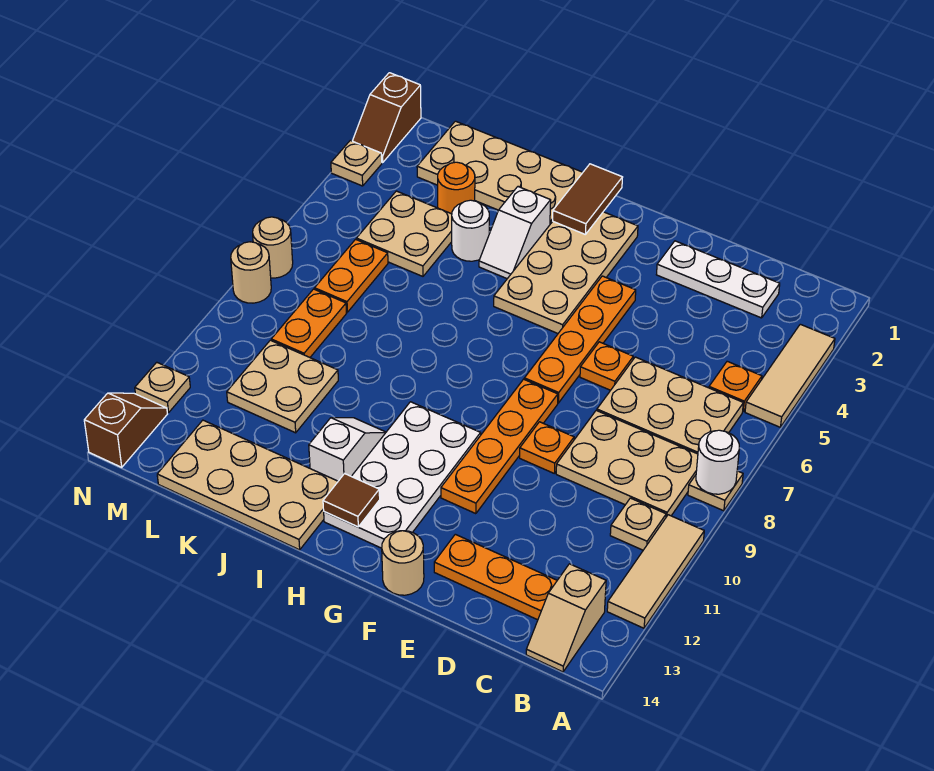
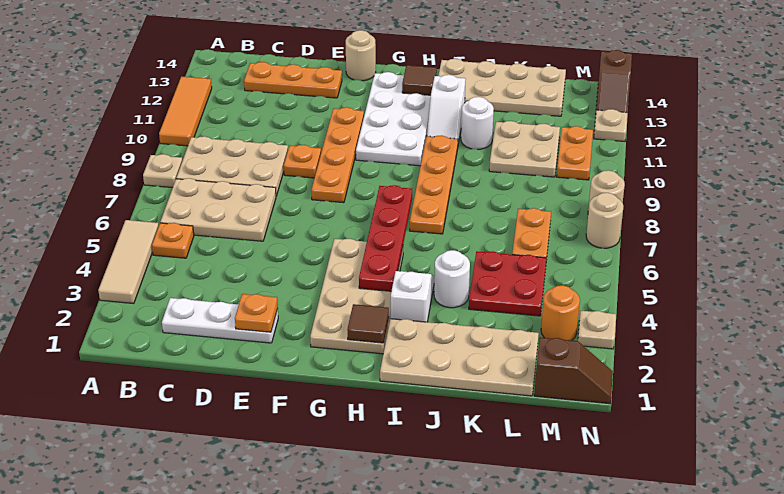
white 1x1 round brick [696,430,739,494] -> white 1x1 round brick moved to [461,97,494,149]
tan 1x3 tile [607,515,704,628] -> orange 1x3 tile [159,76,212,146]
tan 1x1 plate [610,498,666,550] -> none
tan 1x2 slope [526,564,606,672] -> none
orange 1x1 plate [580,342,633,390] -> orange 1x1 plate moved to [235,294,278,332]
orange 1x4 plate [524,276,636,403] -> orange 1x4 plate moved to [410,135,458,234]
brown 1x2 tile [553,164,623,234] -> brown 1x1 tile [347,304,389,343]
none -> red 1x4 plate [359,185,412,291]
orange 1x1 round brick [438,162,475,214] -> orange 1x1 round brick moved to [541,285,580,340]
tan 2x2 plate [356,191,452,276] -> red 2x2 plate [469,251,546,316]
orange 1x2 plate [271,289,346,357] -> orange 1x2 plate moved to [557,126,593,180]
brown 1x2 slope [353,73,421,163] -> brown 1x2 slope turned to [534,338,613,404]

